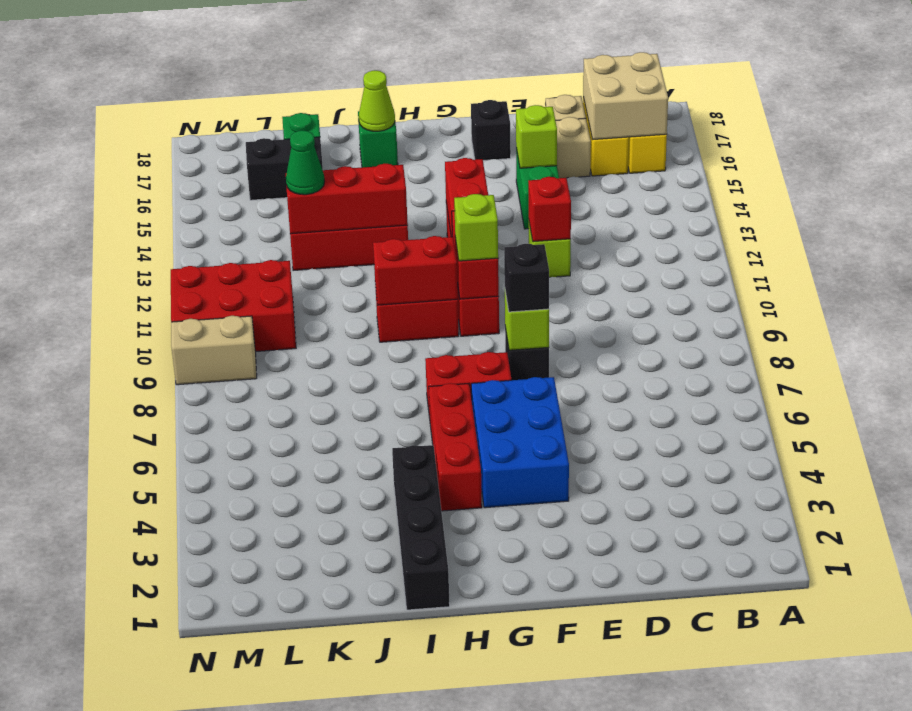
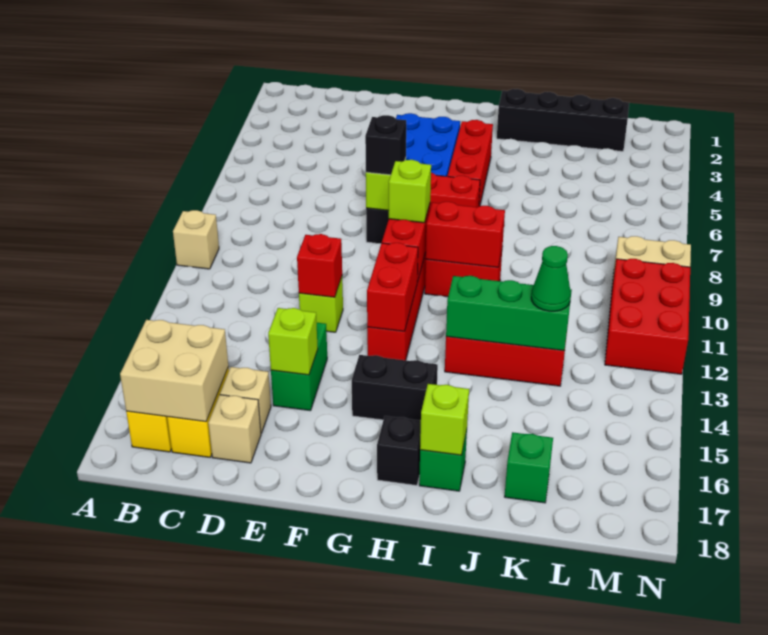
none -> tan 1x1 brick [173,210,219,269]
black 1x1 brick [471,100,511,160] -> black 1x1 brick moved to [377,416,421,485]
black 1x4 brick [392,445,450,610] -> black 1x4 brick turned to [497,89,629,151]
red 1x3 brick [286,164,408,234] -> green 1x3 brick [446,276,572,351]
lime 1x1 cone [358,70,395,131] -> lime 1x1 brick [420,384,469,455]
black 1x2 brick [246,137,323,200] -> black 1x2 brick moved to [352,355,438,421]
red 2x3 brick [171,260,296,352] -> red 2x3 brick turned to [605,259,690,374]

